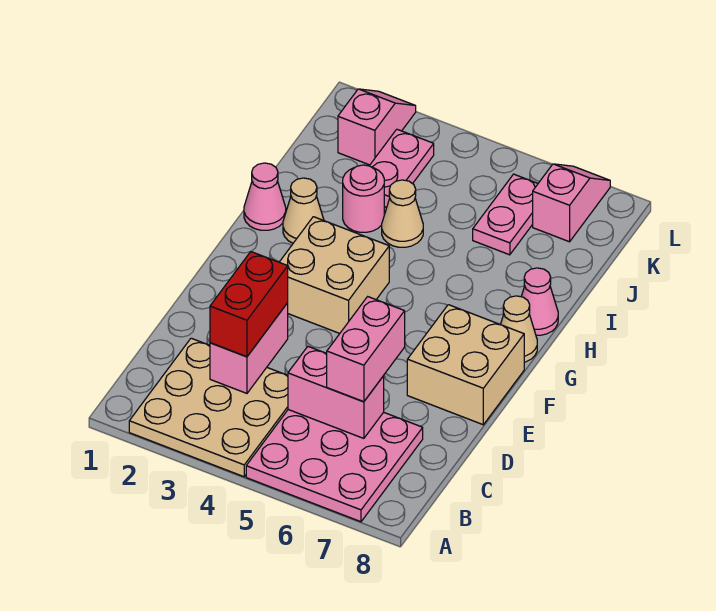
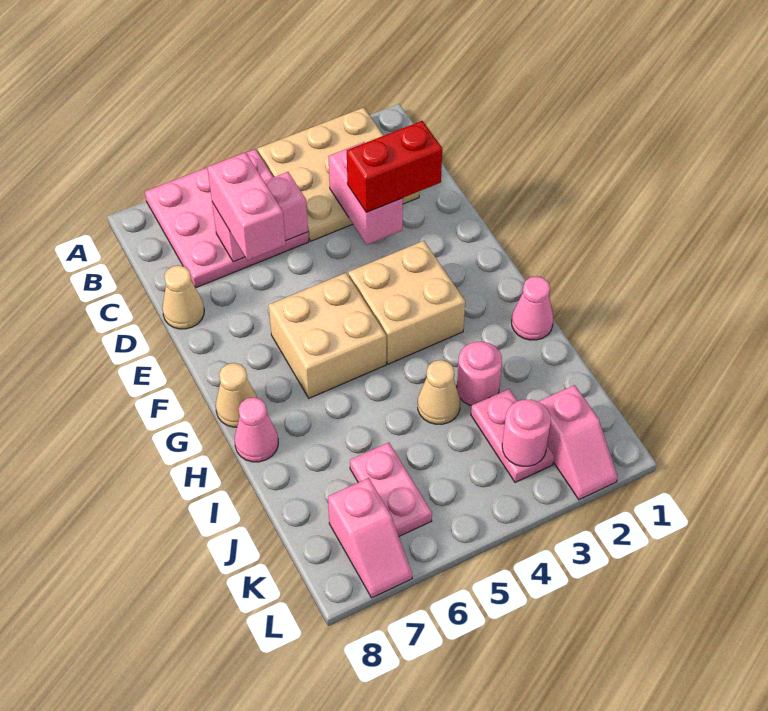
red 1x2 brick [210,252,288,357] -> red 1x2 brick turned to [347,121,442,212]
tan 2x2 brick [407,305,524,425] -> tan 2x2 brick moved to [268,273,386,398]
tan 1x1 cone [283,178,324,243] -> tan 1x1 cone moved to [162,265,204,329]
none -> pink 1x1 round brick [502,400,551,466]

